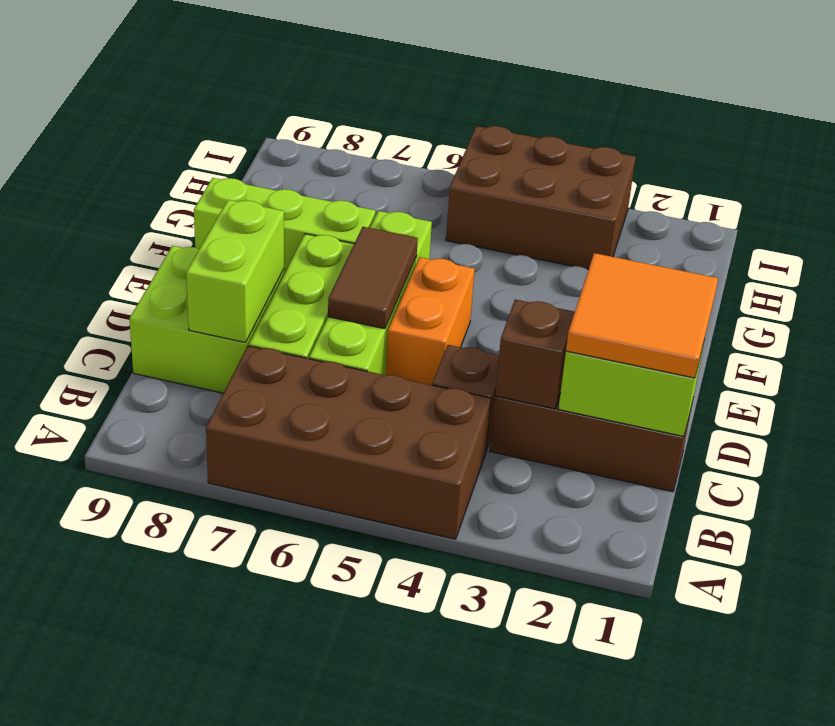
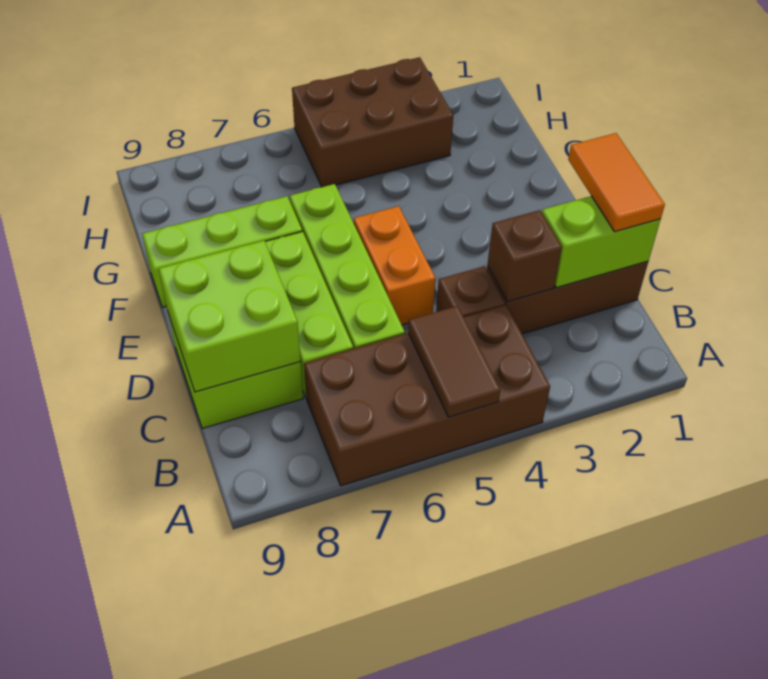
orange 2x2 tile [566,253,718,378] -> orange 1x2 tile [568,133,665,232]
lime 1x2 brick [186,200,284,342] -> lime 2x2 brick [159,241,301,392]
brown 1x2 tile [328,227,418,329] -> brown 1x2 tile moved to [408,306,500,417]

